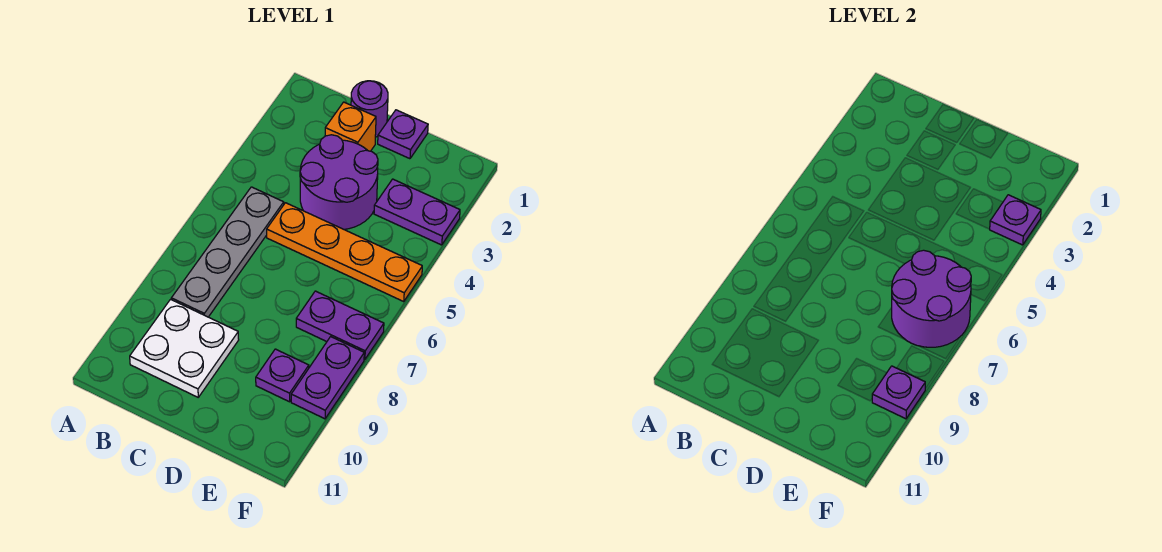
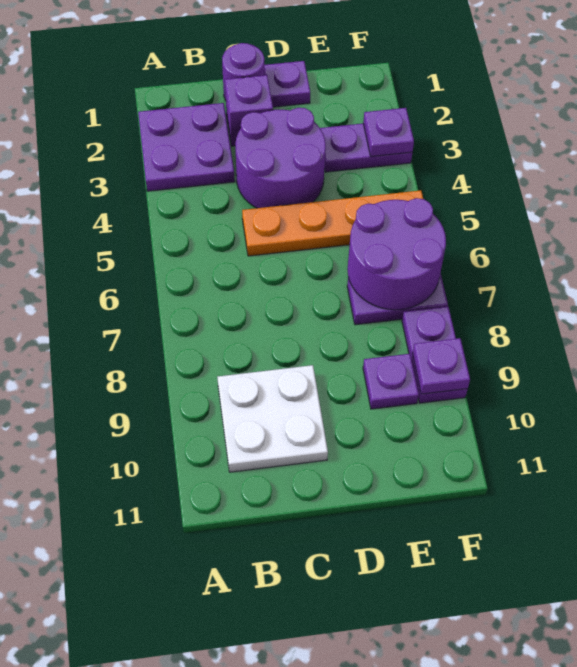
none -> purple 2x2 plate [138,103,235,191]
grey 1x4 plate [171,187,284,317] -> none
orange 1x1 brick [325,102,376,151] -> purple 1x1 brick [225,75,273,146]

